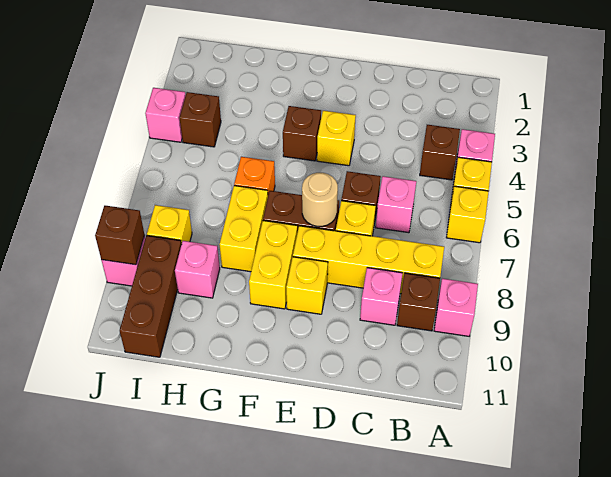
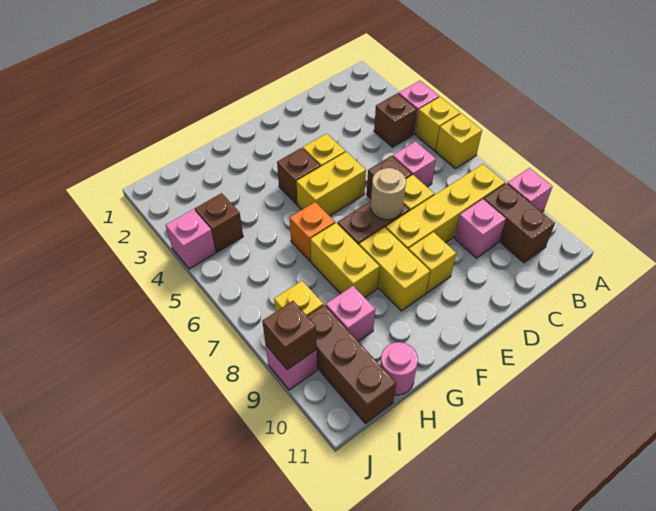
brown 1x1 brick [397,273,440,331] -> brown 1x2 brick [484,183,555,263]
none -> yellow 1x2 brick [296,152,366,216]
none -> pink 1x1 round brick [380,342,418,395]

